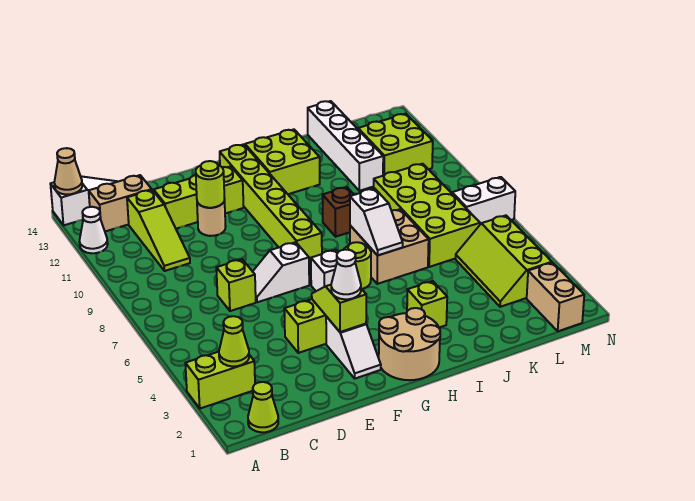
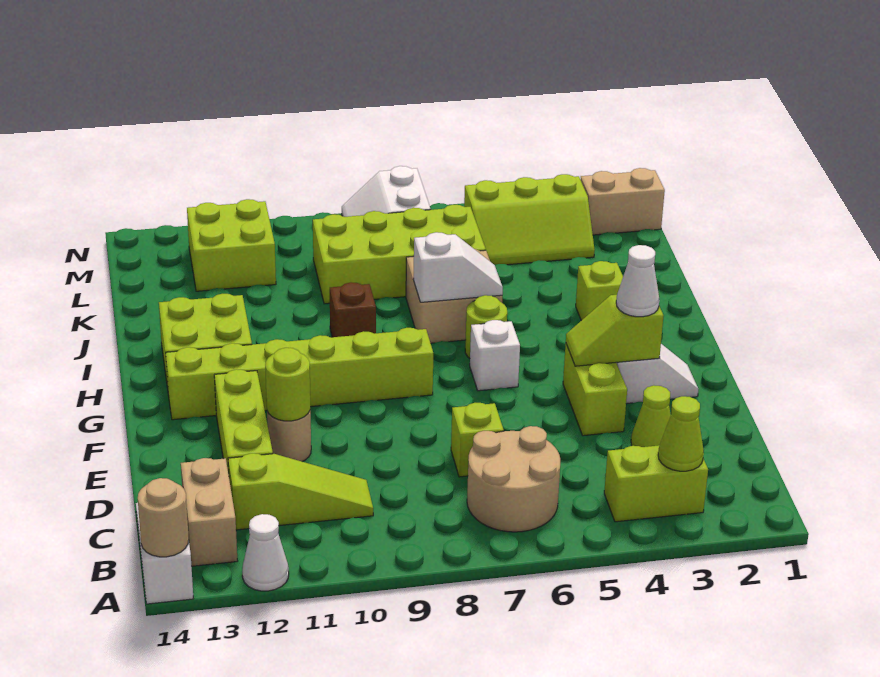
lime 1x2 brick [185,352,255,408] -> lime 1x2 brick turned to [604,445,708,522]
tan 1x1 cone [54,148,82,194] -> tan 1x1 round brick [138,478,189,557]
lime 1x1 cone [248,382,278,432] -> lime 1x1 cone moved to [631,385,671,447]
white 1x2 slope [253,242,309,302] -> none
tan 2x2 round brick [379,308,440,380] -> tan 2x2 round brick moved to [467,426,560,532]
white 1x4 brick [308,101,383,191] -> none

